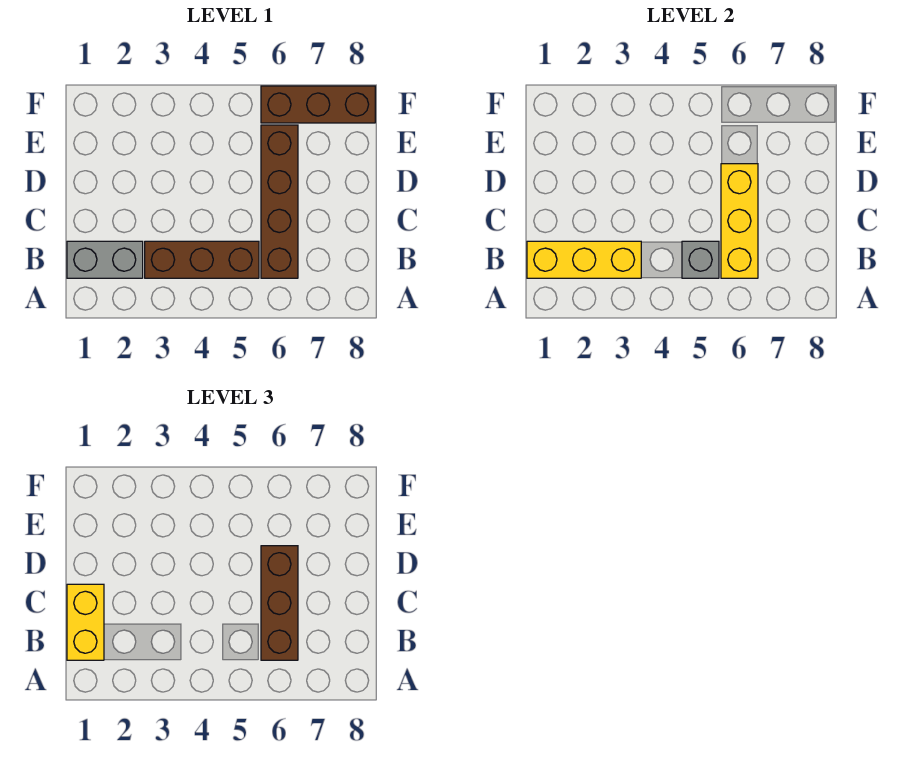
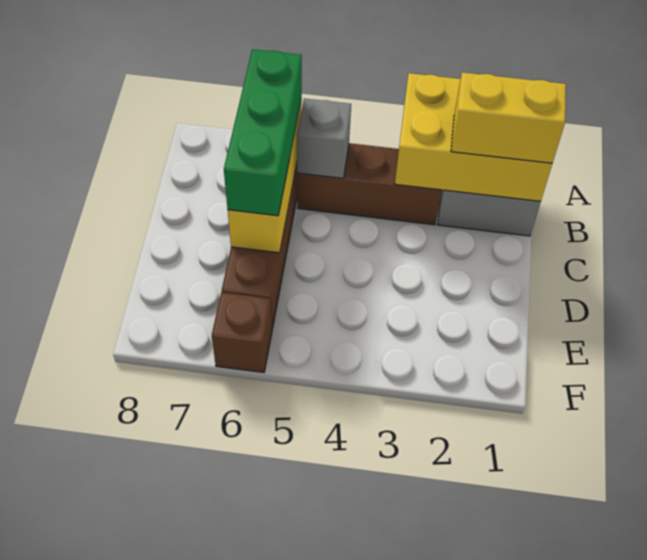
yellow 1x3 brick [527,241,641,278] -> yellow 2x3 brick [395,73,552,202]
yellow 1x2 brick [67,584,104,660] -> yellow 1x2 brick turned to [451,72,566,163]
brown 1x3 brick [261,546,298,660] -> green 1x3 brick [224,49,302,216]
brown 1x3 brick [261,86,375,123] -> brown 1x1 brick [212,292,272,373]

